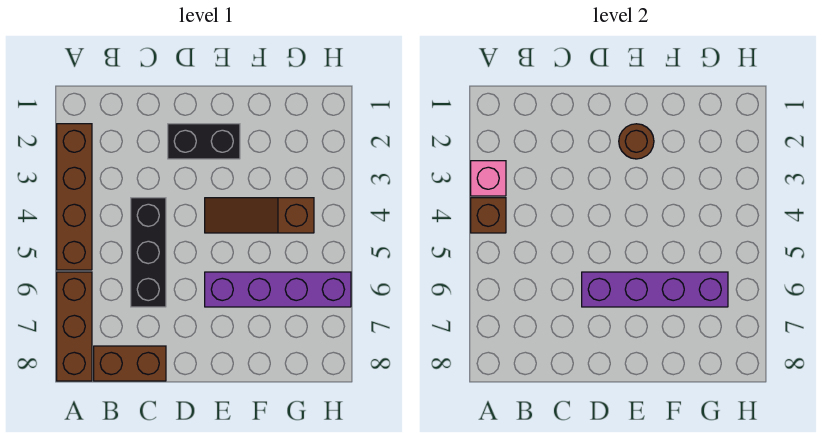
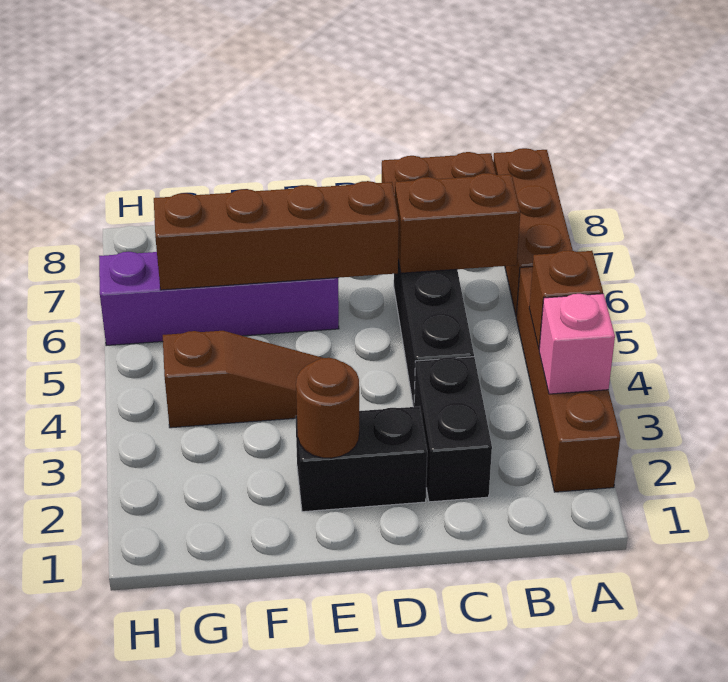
none -> brown 1x2 brick [395,173,520,273]
none -> black 1x2 brick [414,357,492,502]
purple 1x4 brick [582,272,728,307] -> brown 1x4 brick [154,181,399,290]

